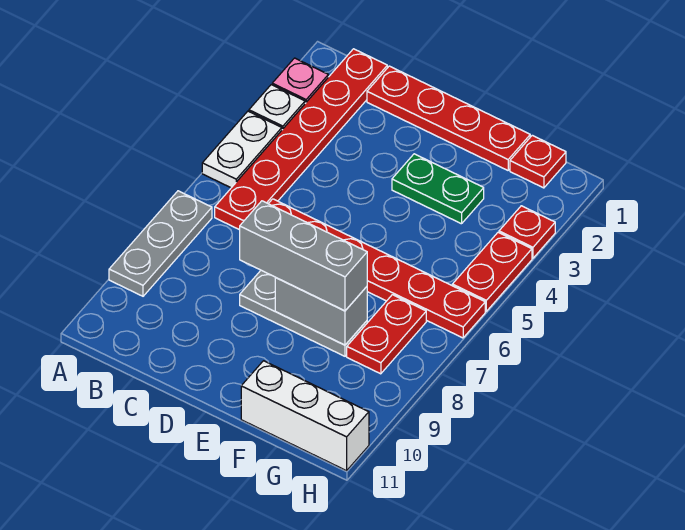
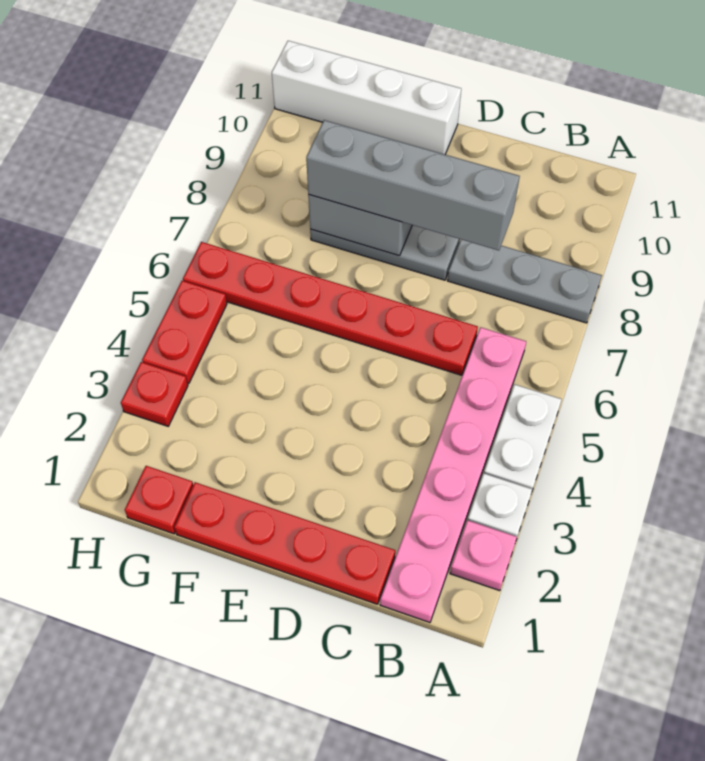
grey 1x3 plate [109,191,212,296] -> grey 1x3 plate turned to [448,240,602,323]
red 1x6 plate [215,49,387,230] -> pink 1x6 plate [380,327,526,623]
grey 1x3 brick [240,201,367,311] -> grey 1x4 brick [306,120,520,250]
green 1x2 plate [392,154,484,224] -> none
white 1x3 brick [241,361,369,471] -> white 1x4 brick [272,41,461,154]
red 1x2 plate [347,295,426,374] -> none

